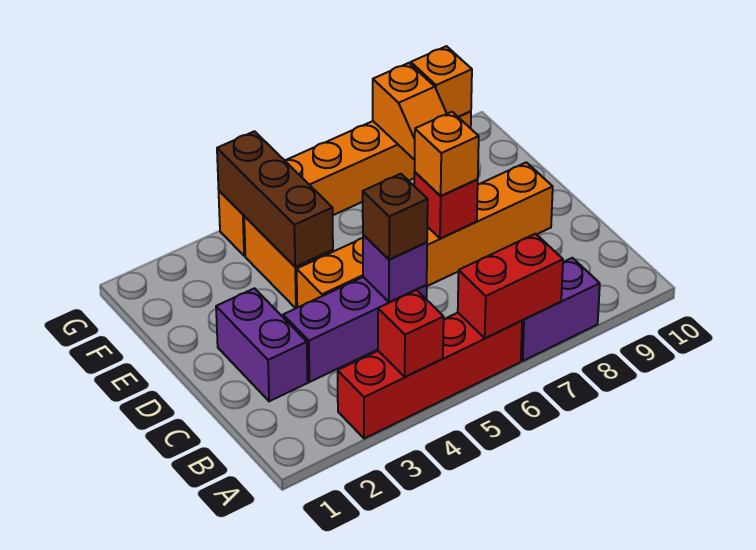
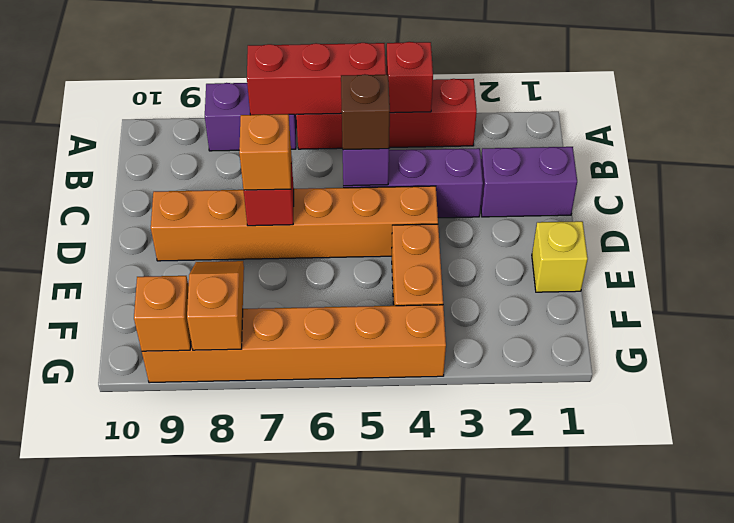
red 1x2 brick [458,234,563,338] -> red 1x3 brick [247,43,386,115]
purple 1x2 brick [216,288,308,401] -> purple 1x2 brick turned to [481,147,577,217]
none -> yellow 1x1 brick [532,221,588,292]
brown 1x3 brick [217,131,333,267] -> none

